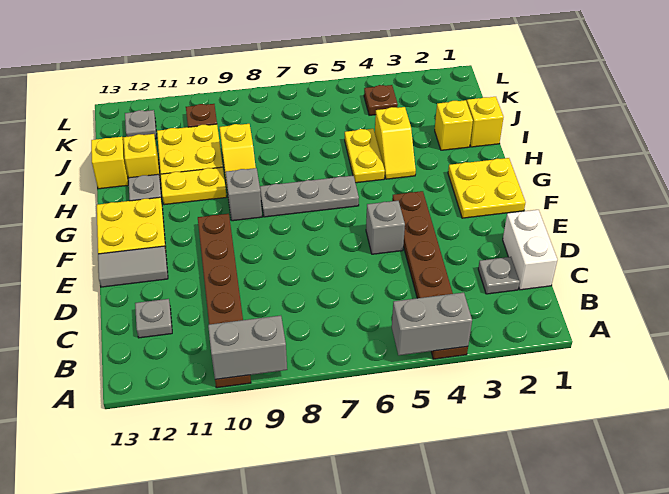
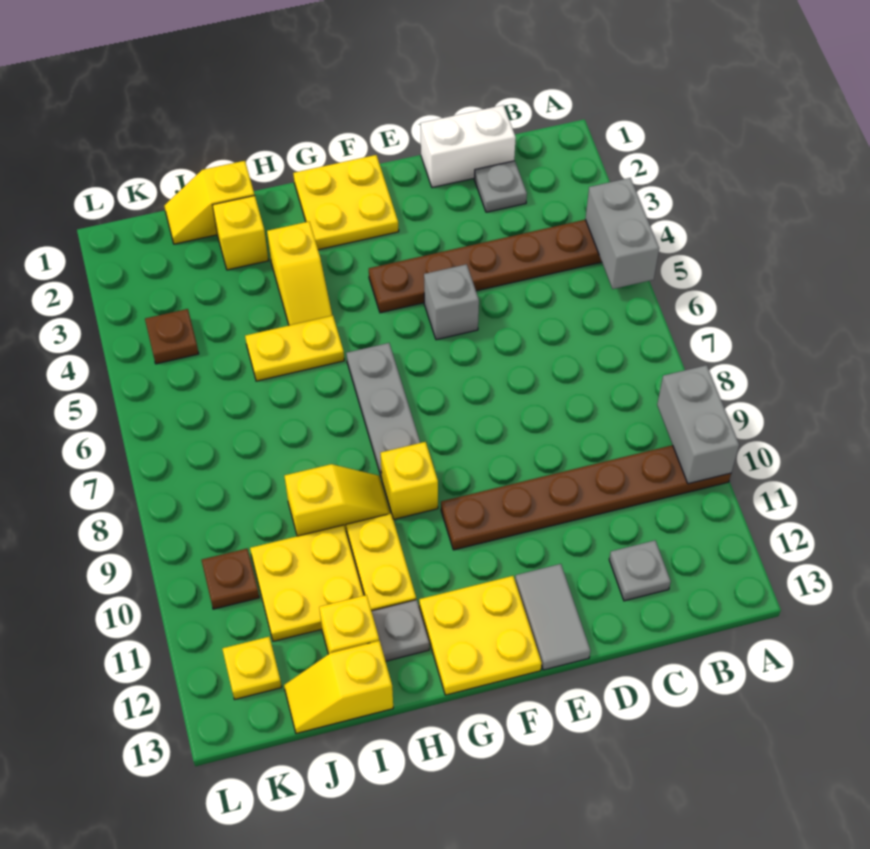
grey 1x1 brick [226,168,262,221] -> yellow 1x1 brick [381,442,438,519]
yellow 1x2 slope [375,107,416,179] -> yellow 1x2 slope turned to [267,222,332,325]
grey 1x1 plate [125,110,157,139] -> yellow 1x1 plate [222,637,282,699]

